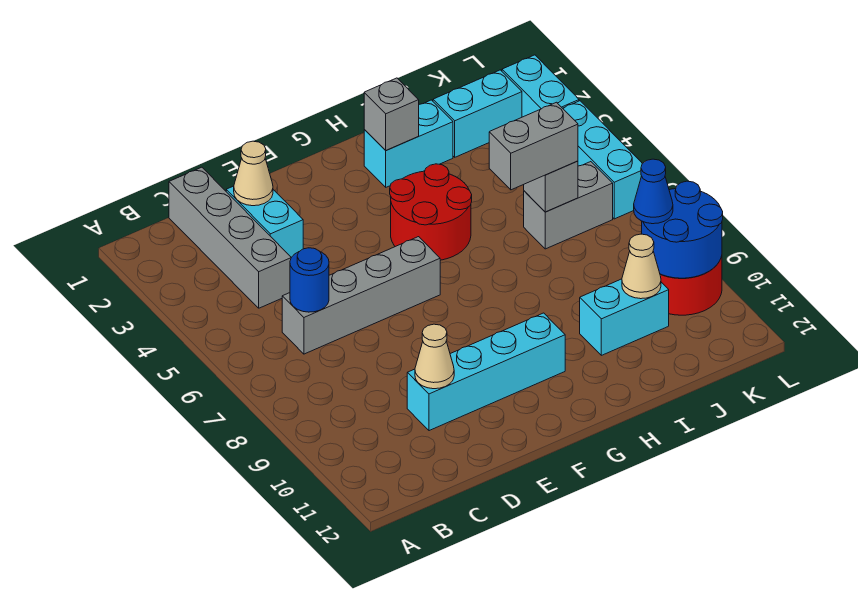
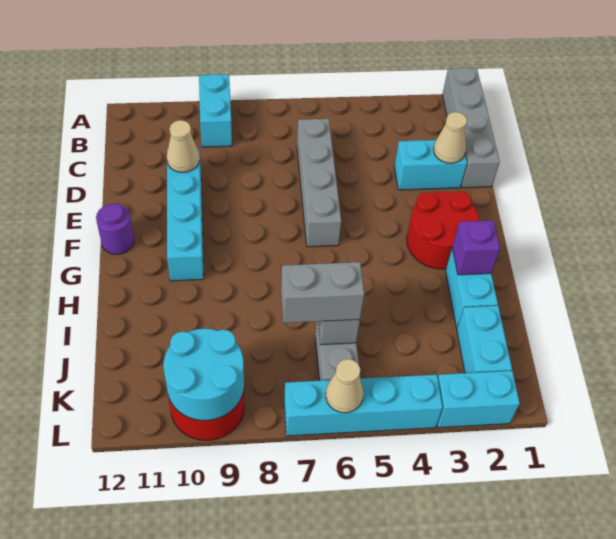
grey 1x4 brick [169,167,291,308] -> grey 1x4 brick turned to [442,68,500,188]
blue 1x1 round brick [290,248,329,312] -> none
none -> purple 1x1 round brick [96,203,134,254]
red 2x2 round brick [390,164,472,260] -> red 2x2 round brick moved to [407,191,479,269]
grey 1x1 brick [364,78,419,150] -> purple 1x1 brick [452,220,500,275]
grey 1x2 brick [489,102,578,190] -> grey 1x2 brick turned to [281,262,364,323]
cyan 1x2 brick [580,279,669,355] -> cyan 1x2 brick moved to [199,74,232,147]
tan 1x1 cone [622,234,661,299] -> tan 1x1 cone moved to [326,359,363,413]
blue 2x2 round brick [642,181,723,278] -> cyan 2x2 round brick [163,329,244,420]
blue 1x1 cone [634,159,673,224] -> none
cyan 1x3 brick [563,101,642,219] -> cyan 1x4 brick [284,375,443,436]

